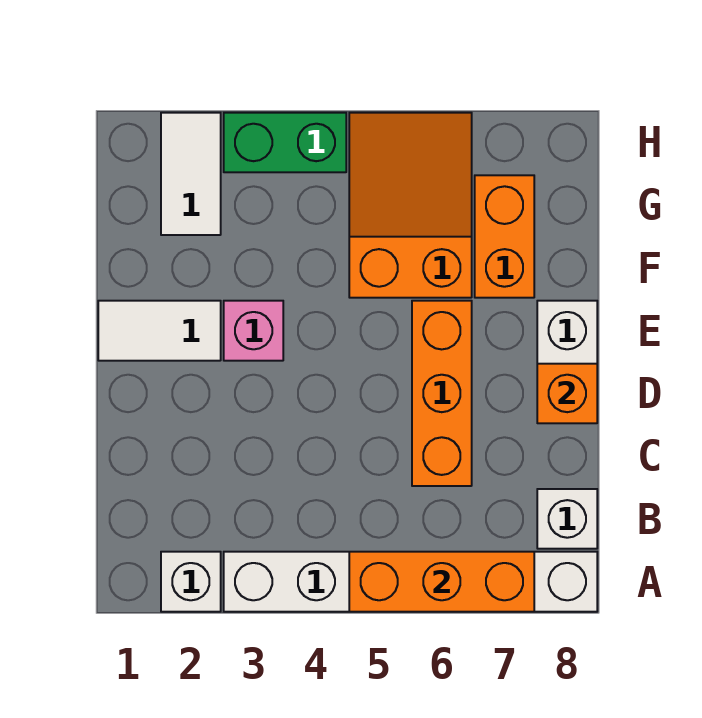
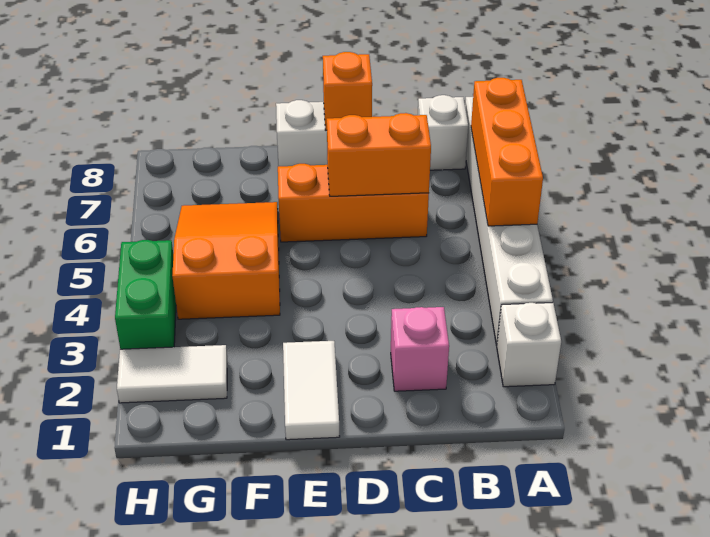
pink 1x1 brick [224,301,283,361] -> pink 1x1 brick moved to [391,307,449,391]
orange 2x3 slope [349,113,472,298] -> orange 2x3 slope turned to [172,202,280,319]
orange 1x2 brick [475,175,534,298] -> orange 1x2 brick moved to [327,113,431,196]

